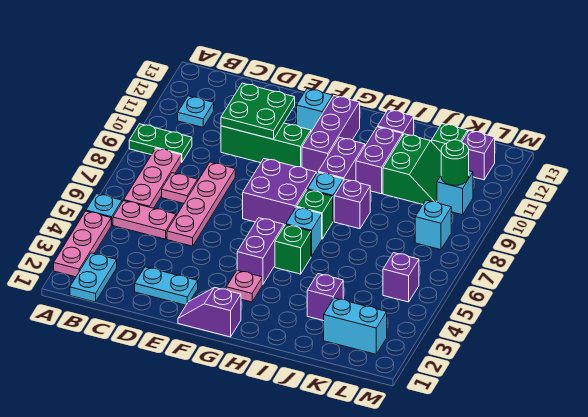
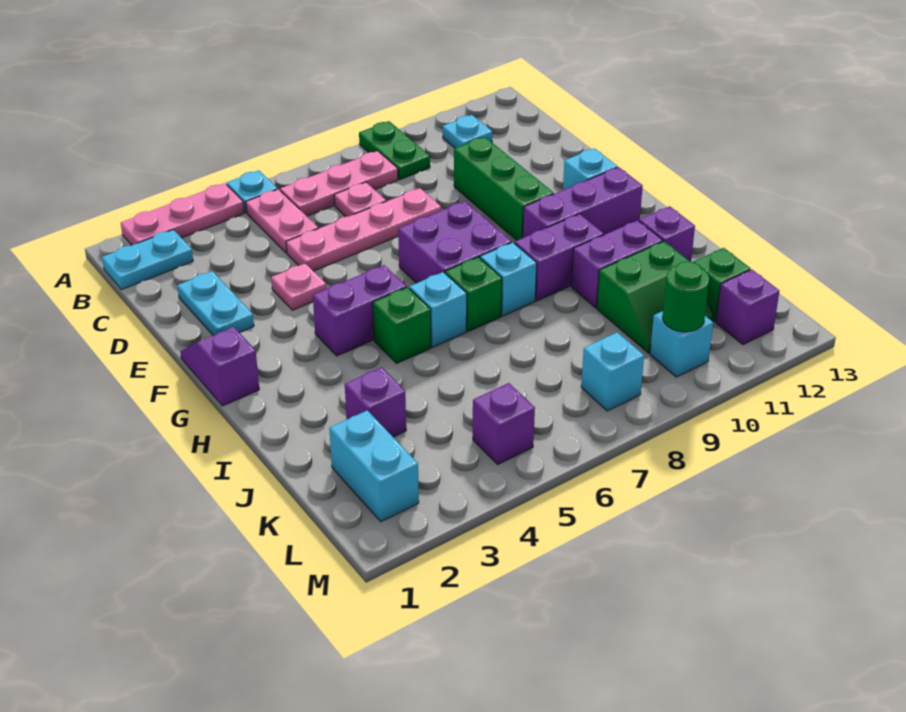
green 2x2 plate [221,83,295,139] -> none
pink 1x1 plate [226,271,262,302] -> pink 1x1 plate moved to [271,263,326,310]
purple 1x1 brick [334,179,370,229] -> none

